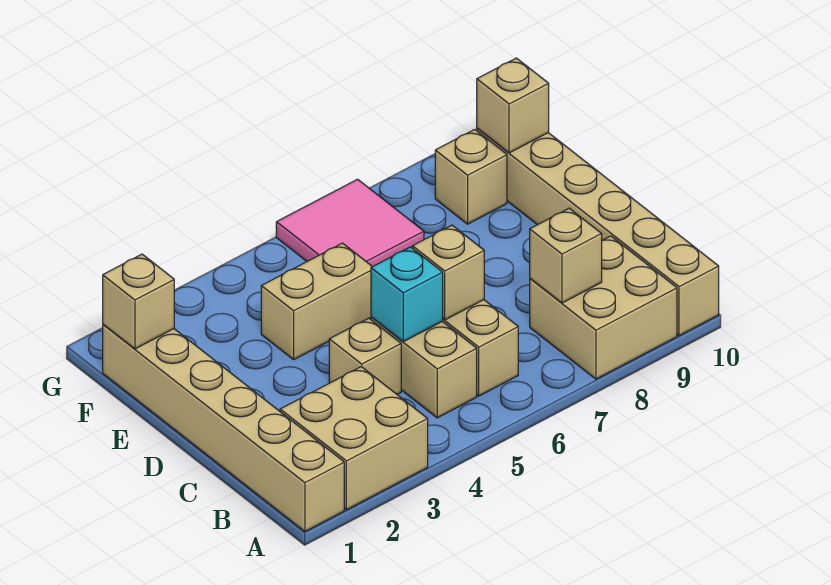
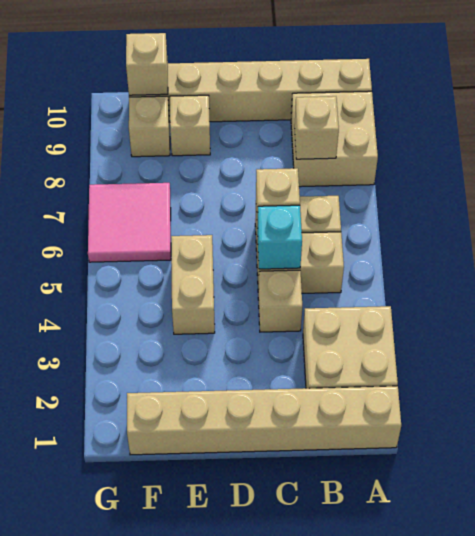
tan 1x1 brick [103,254,174,349] -> tan 1x1 brick moved to [170,95,210,156]

